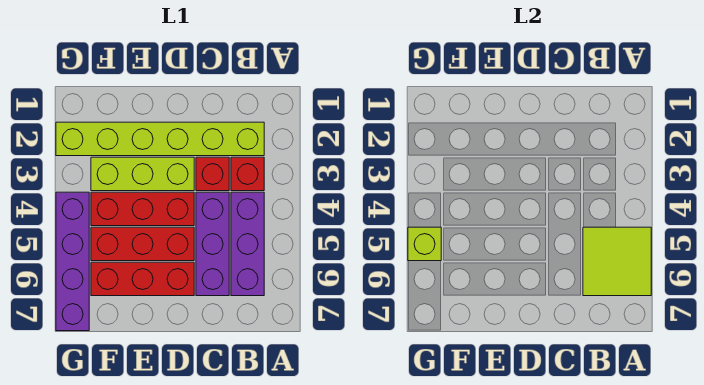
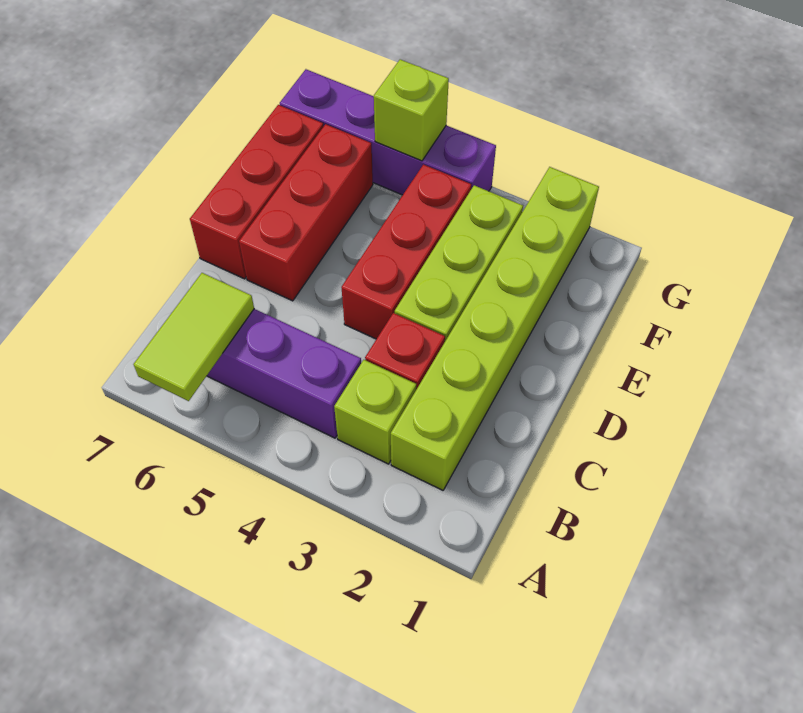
lime 2x2 tile [583,227,651,296] -> lime 1x2 tile [134,273,254,401]
red 1x1 brick [231,157,264,191] -> lime 1x1 brick [334,360,416,464]
purple 1x3 brick [196,192,229,296] -> none
red 1x3 brick [91,227,194,261] -> red 1x3 brick moved to [190,105,323,279]

